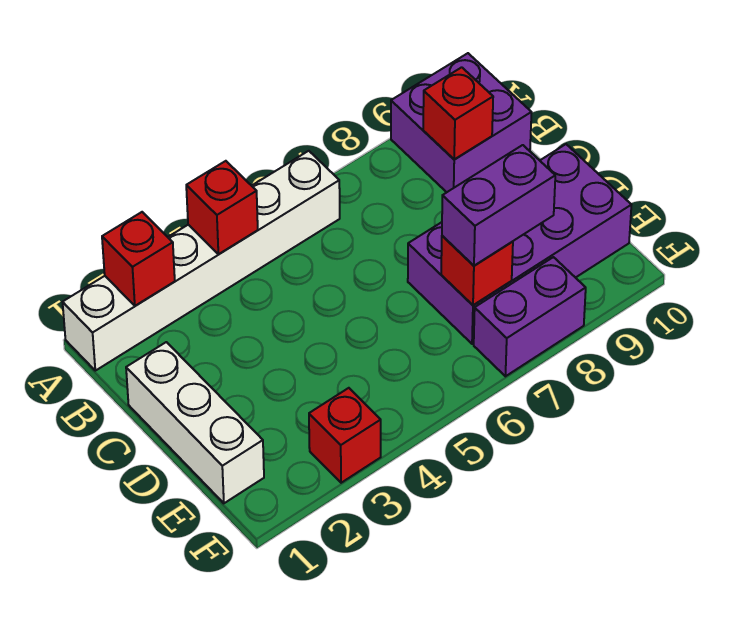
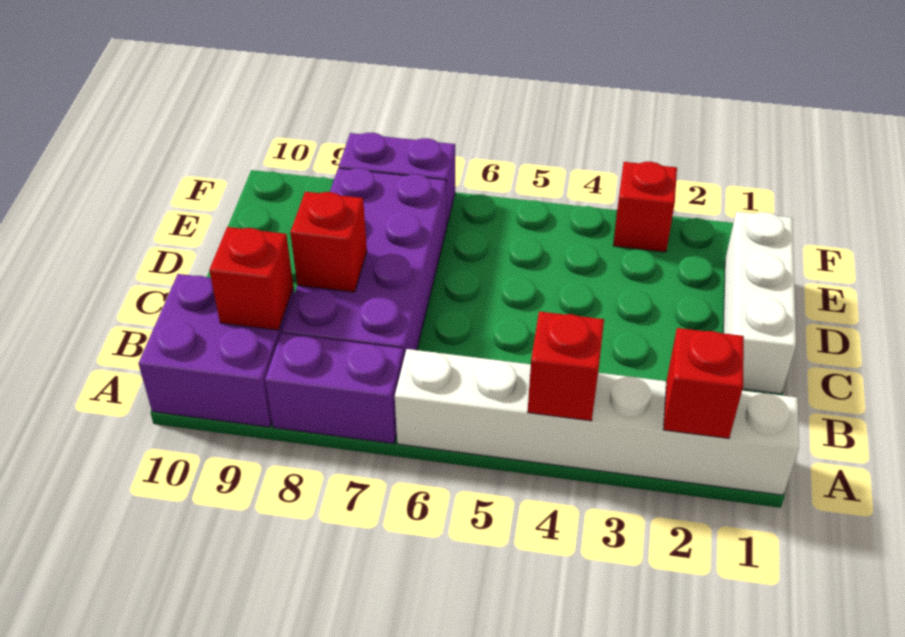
purple 2x4 brick [408,144,631,344] -> purple 2x4 brick turned to [282,168,446,357]
red 1x1 brick [441,236,513,305] -> red 1x1 brick moved to [290,192,367,292]
purple 1x2 brick [442,145,555,266] -> purple 1x2 brick moved to [265,333,404,444]

